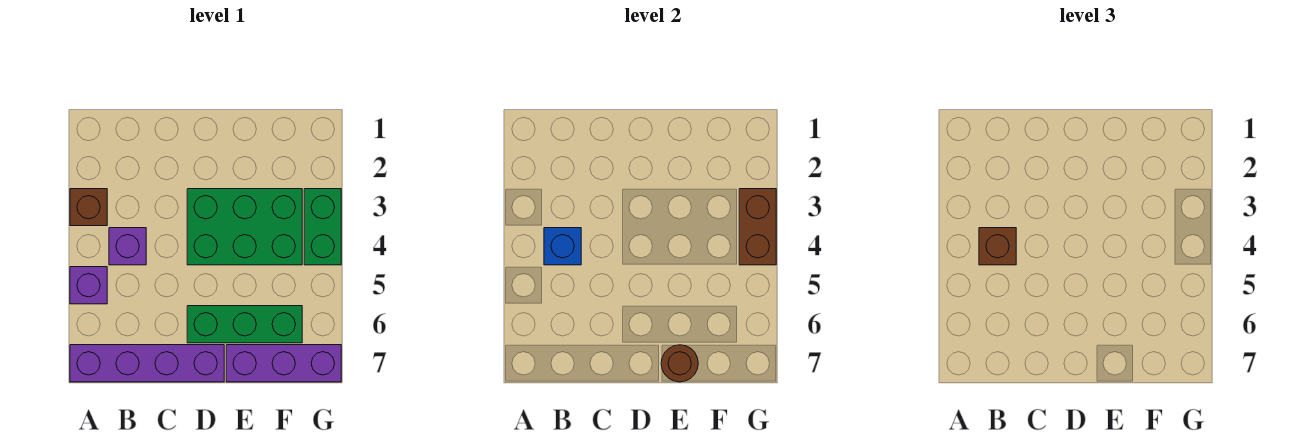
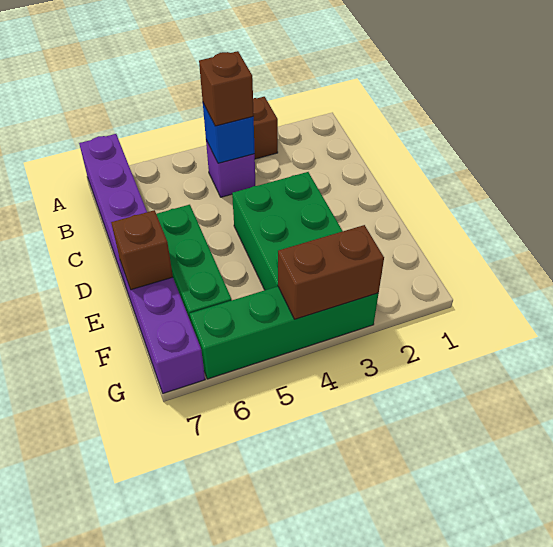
purple 1x1 brick [70,267,107,304] -> none
brown 1x1 round brick [661,345,698,382] -> brown 1x1 brick [111,210,173,290]
green 1x2 brick [304,189,341,265] -> green 1x4 brick [190,286,379,379]

